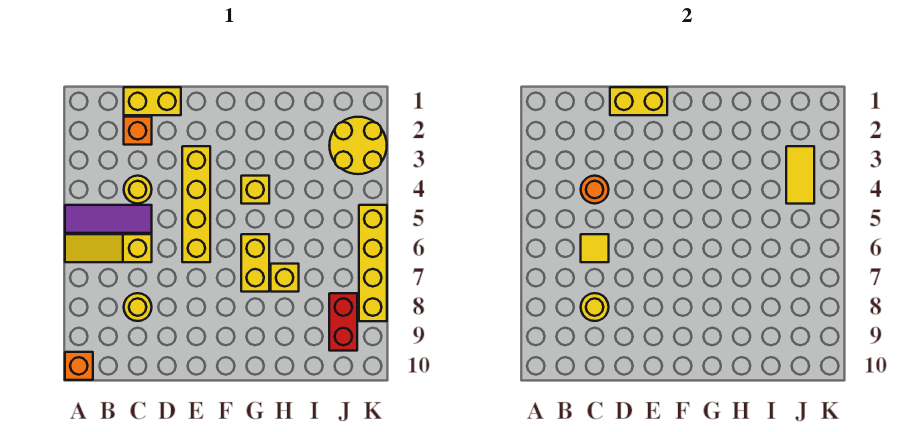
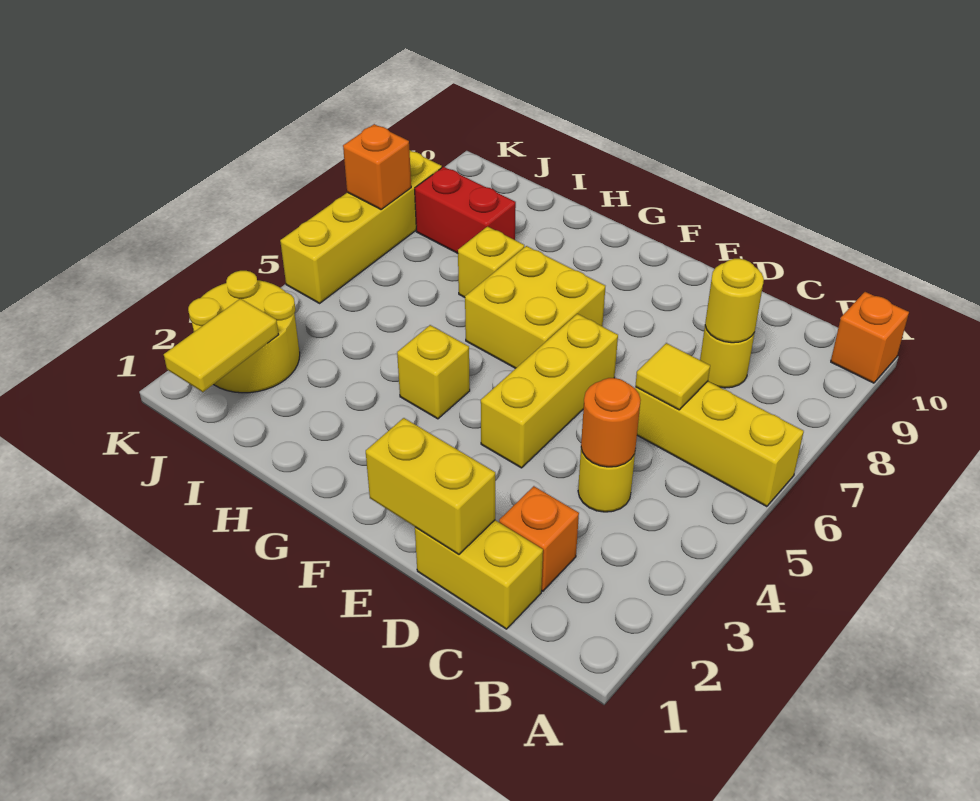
purple 1x3 tile [65,205,152,233] -> none
yellow 1x3 slope [65,234,152,262] -> yellow 1x3 brick [635,381,804,507]
yellow 1x4 brick [182,146,210,262] -> yellow 1x3 brick [481,314,618,468]
yellow 1x2 brick [241,234,269,292] -> yellow 2x2 brick [465,246,605,368]
yellow 1x2 tile [786,146,814,204] -> yellow 1x2 tile moved to [164,299,279,392]
red 1x2 brick [329,293,357,351] -> red 1x2 brick turned to [415,167,516,253]
none -> orange 1x1 brick [343,124,411,210]

